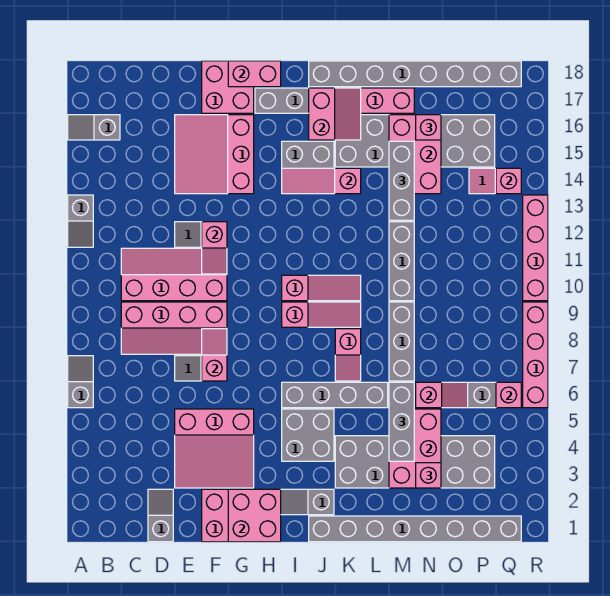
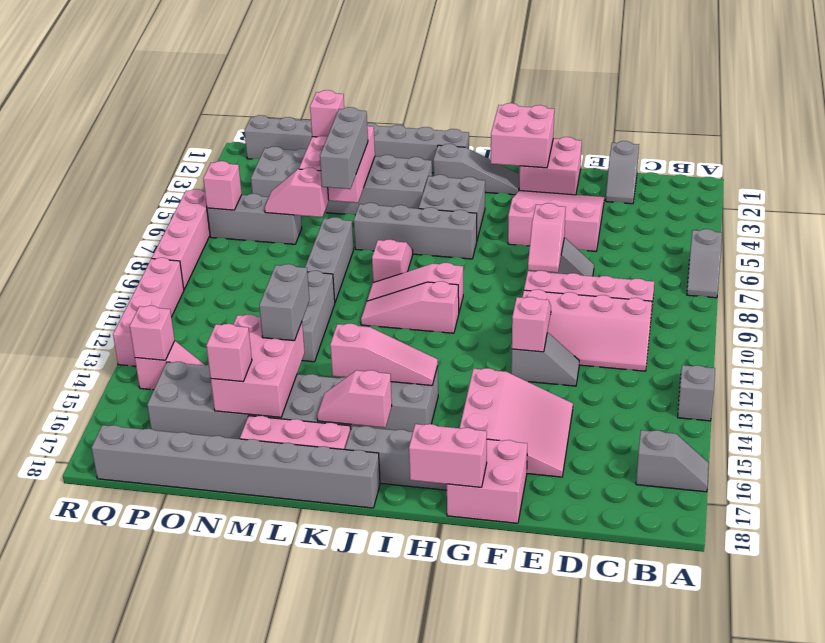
pink 2x2 slope [309,88,361,140] -> pink 1x2 slope [317,370,392,428]
grey 1x3 brick [389,141,414,220] -> grey 1x2 brick [259,264,310,341]

